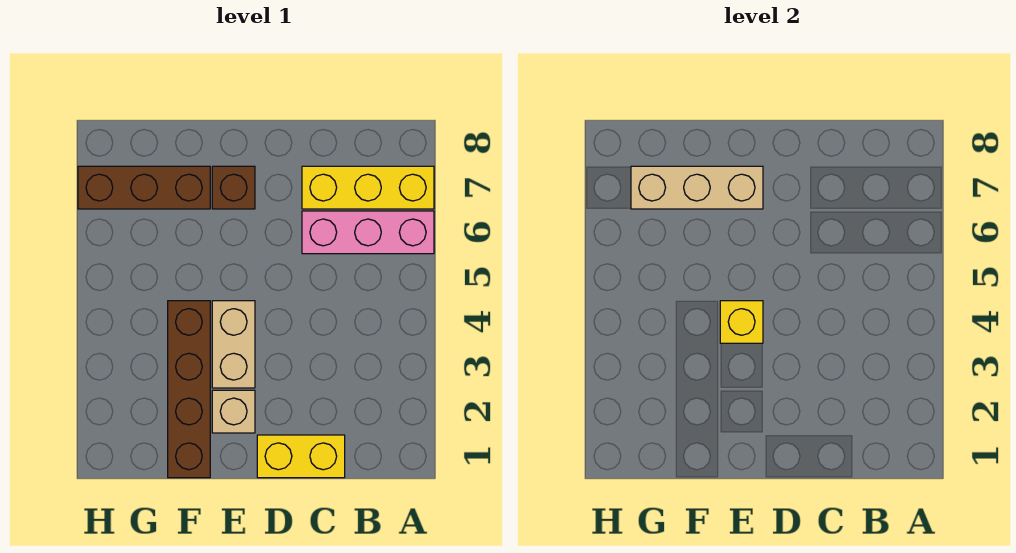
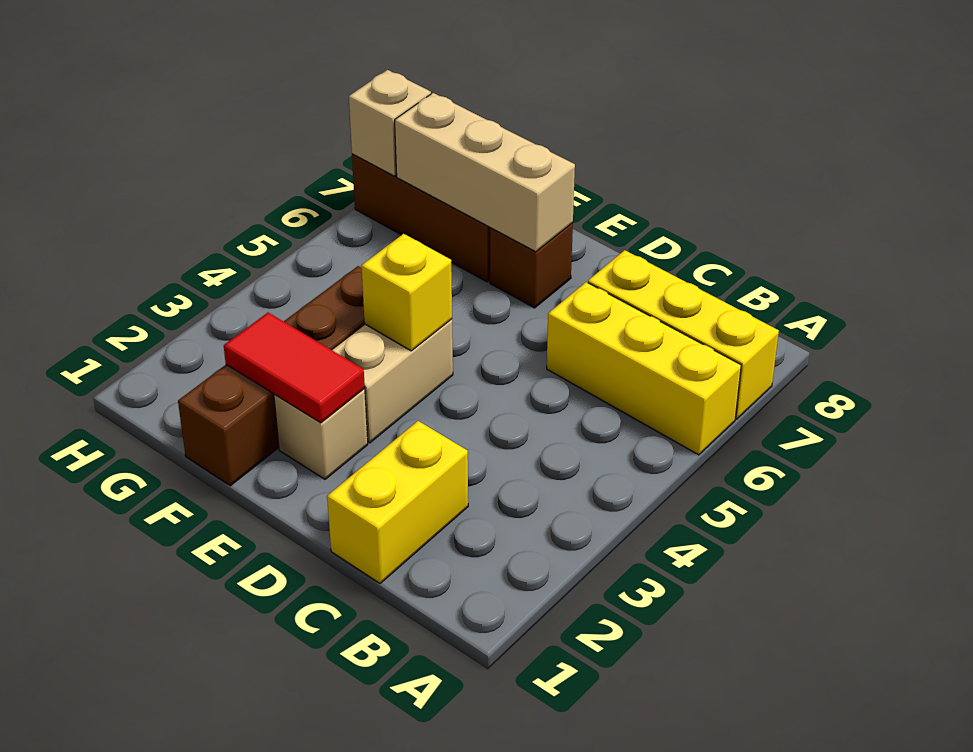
pink 1x3 brick [302,211,434,254] -> yellow 1x3 brick [547,282,741,455]
yellow 1x2 brick [257,435,345,478] -> yellow 1x2 brick turned to [327,421,468,583]
none -> red 1x2 tile [224,313,365,423]
none -> tan 1x1 brick [349,70,431,176]

